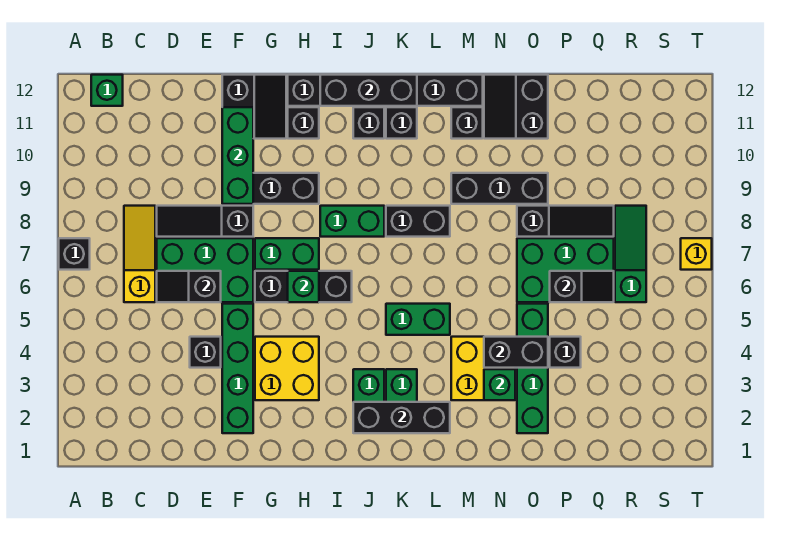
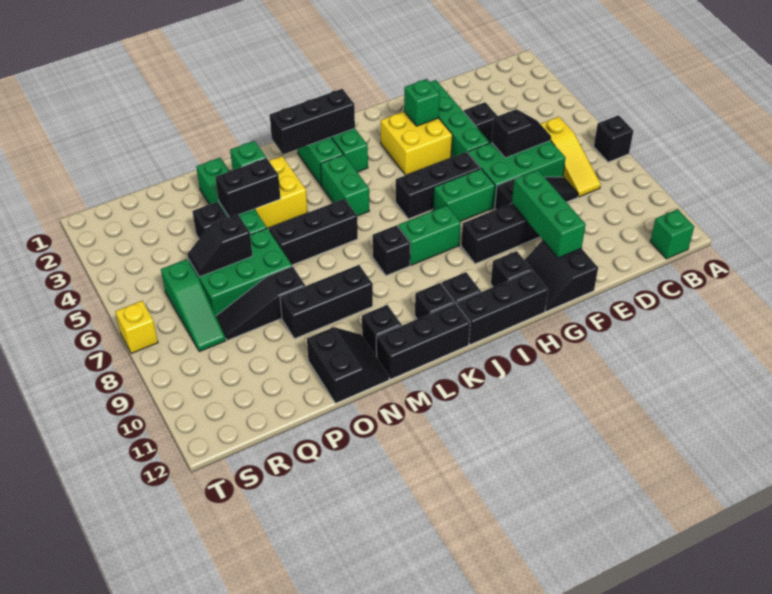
green 1x1 brick [288,271,319,302] -> green 1x1 brick moved to [404,79,440,126]
black 1x3 brick [320,75,417,106] -> black 1x3 brick moved to [269,199,358,265]
green 1x2 brick [386,304,450,335] -> green 1x2 brick turned to [321,155,369,216]
black 1x2 brick [386,206,450,237] -> black 1x1 brick [373,225,410,276]

